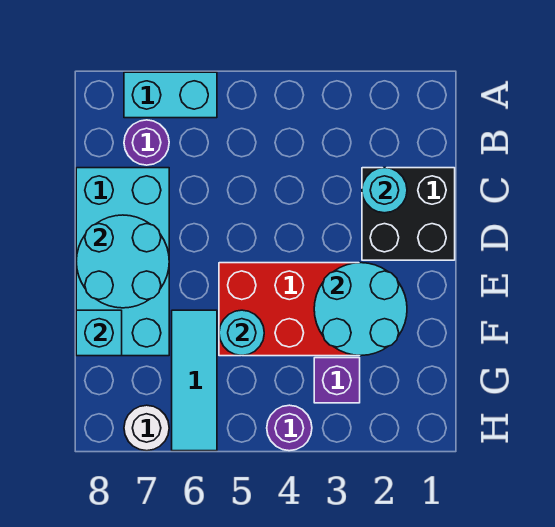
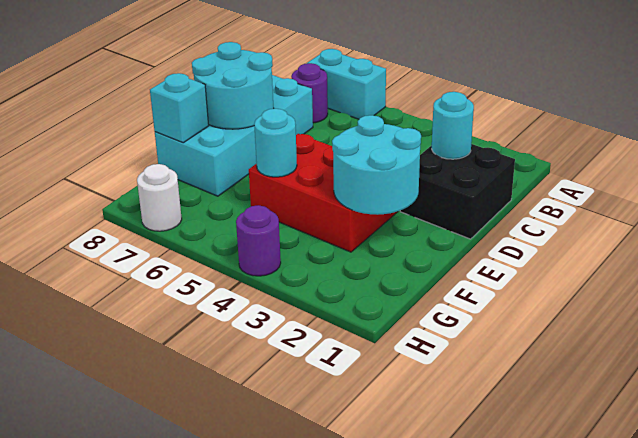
cyan 1x3 tile [172,310,217,451] -> none
purple 1x1 brick [314,358,360,403] -> none

